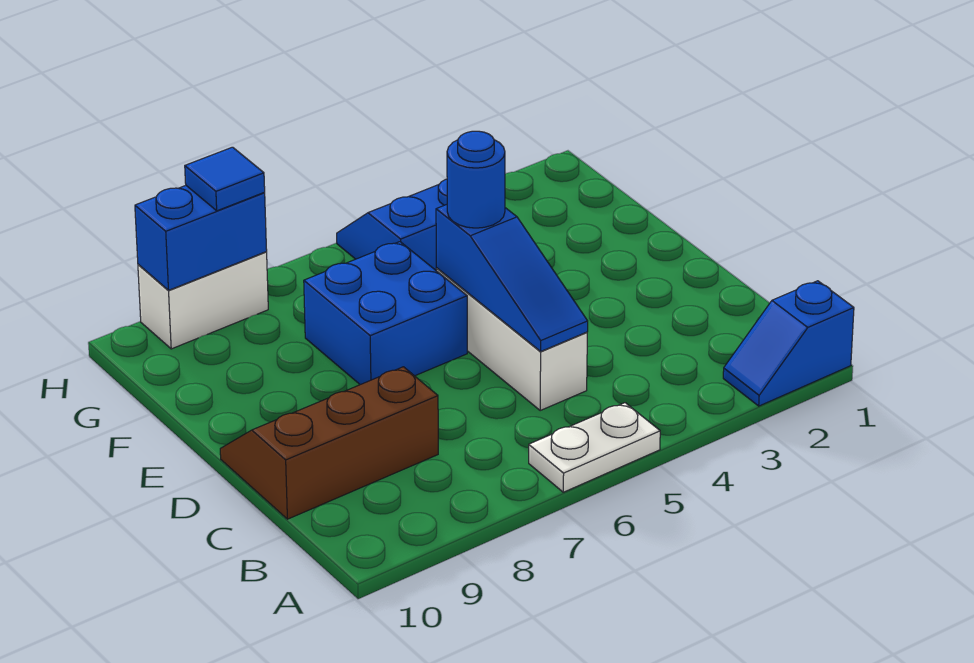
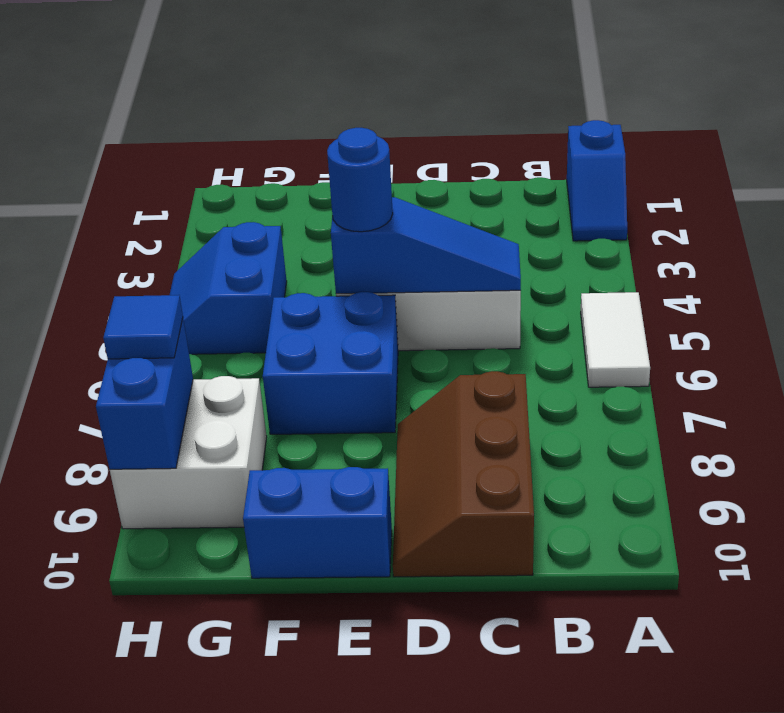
white 1x2 plate [529,403,660,492] -> white 1x2 tile [581,292,650,387]
none -> blue 1x2 brick [243,467,392,578]
white 1x2 brick [138,252,268,349] -> white 2x2 brick [110,376,267,529]

